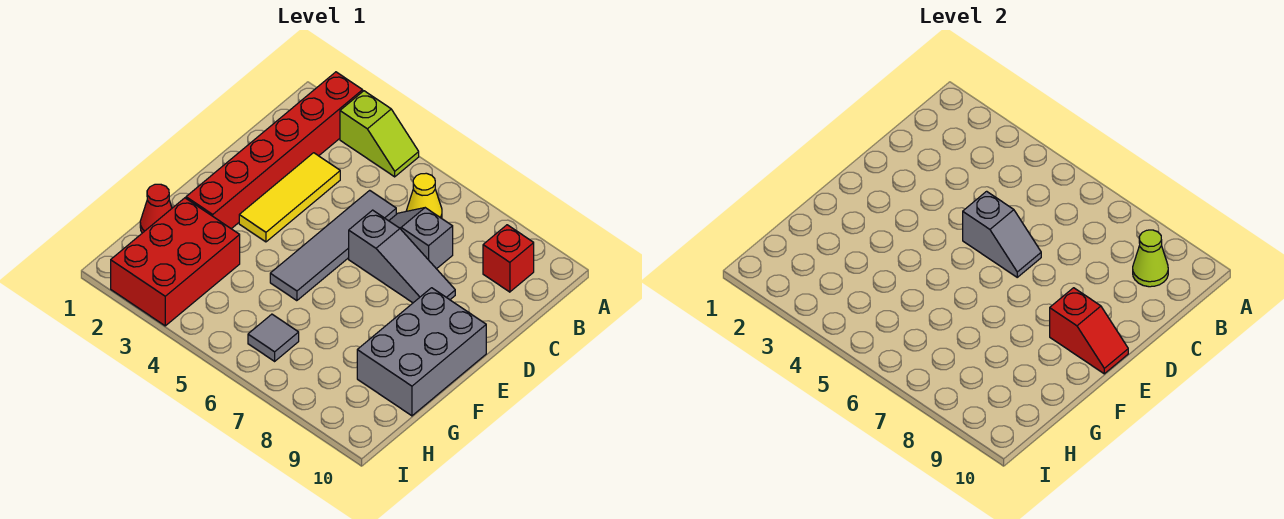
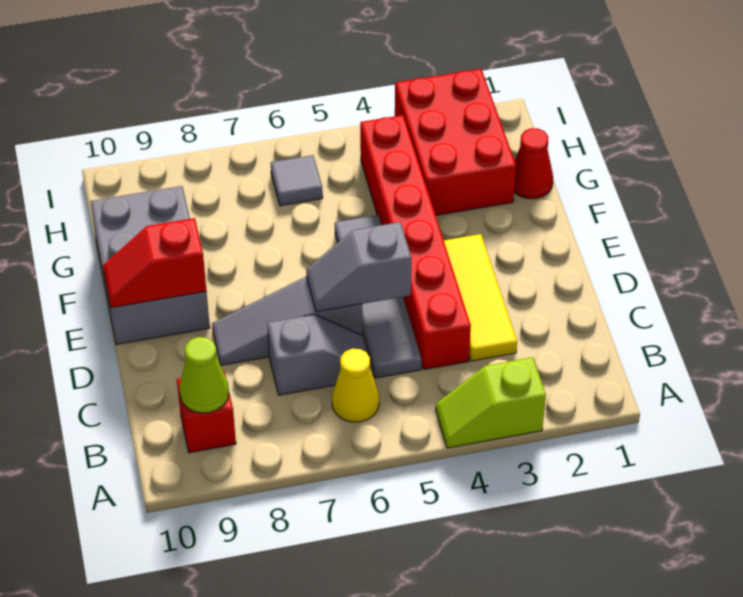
red 1x6 brick [186,72,363,229] -> red 1x6 brick moved to [360,115,471,369]

